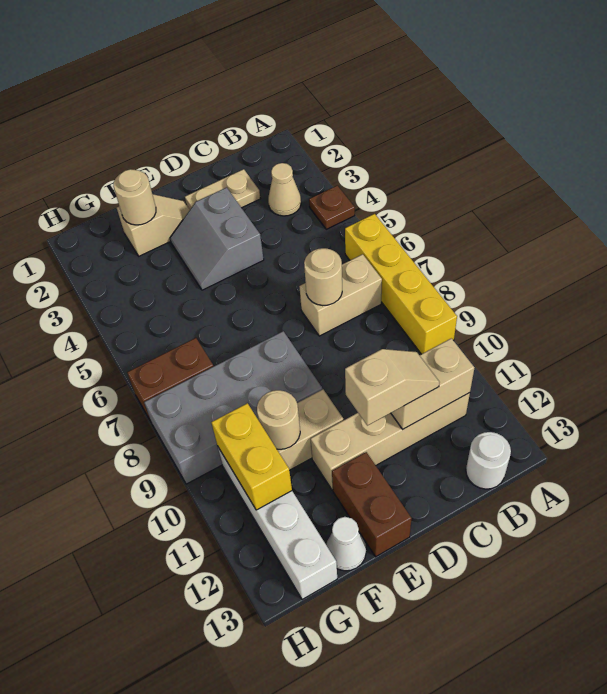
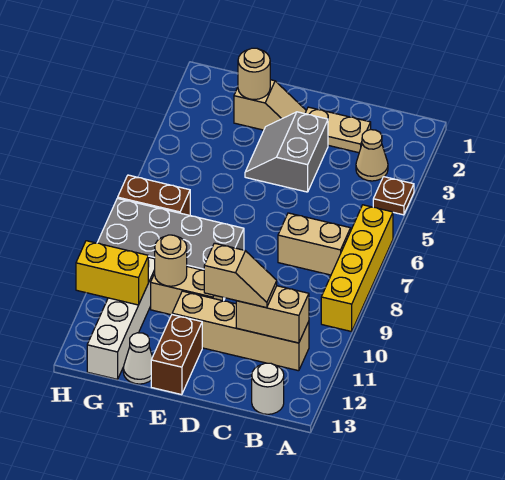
tan 1x1 round brick [304,248,342,306] -> none
yellow 1x2 brick [211,403,292,510] -> yellow 1x2 brick turned to [76,241,148,305]

